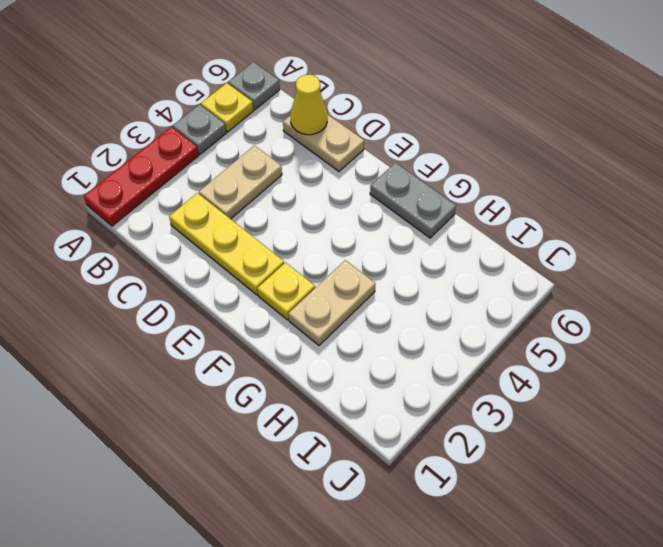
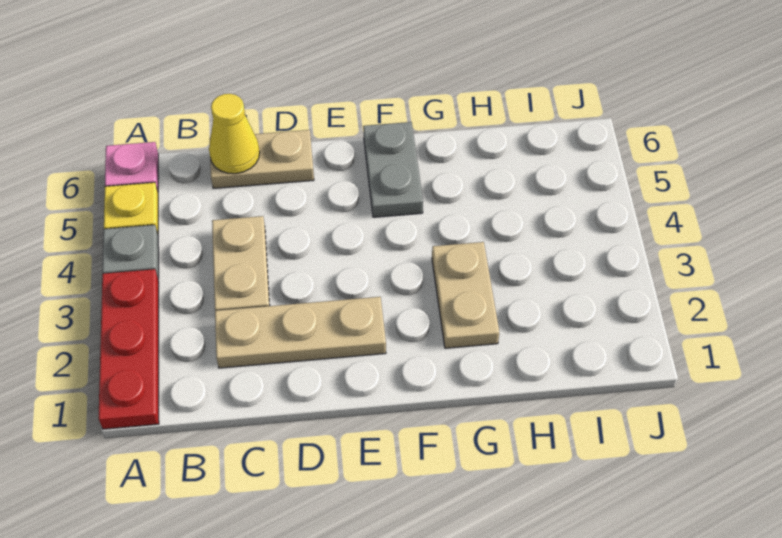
grey 1x1 plate [228,62,280,110] -> pink 1x1 plate [105,142,158,191]
yellow 1x3 plate [169,193,284,295] -> tan 1x3 plate [215,297,386,368]
yellow 1x1 plate [257,263,315,320] -> none
grey 1x2 plate [370,163,456,238] -> grey 1x2 plate turned to [363,122,423,217]

